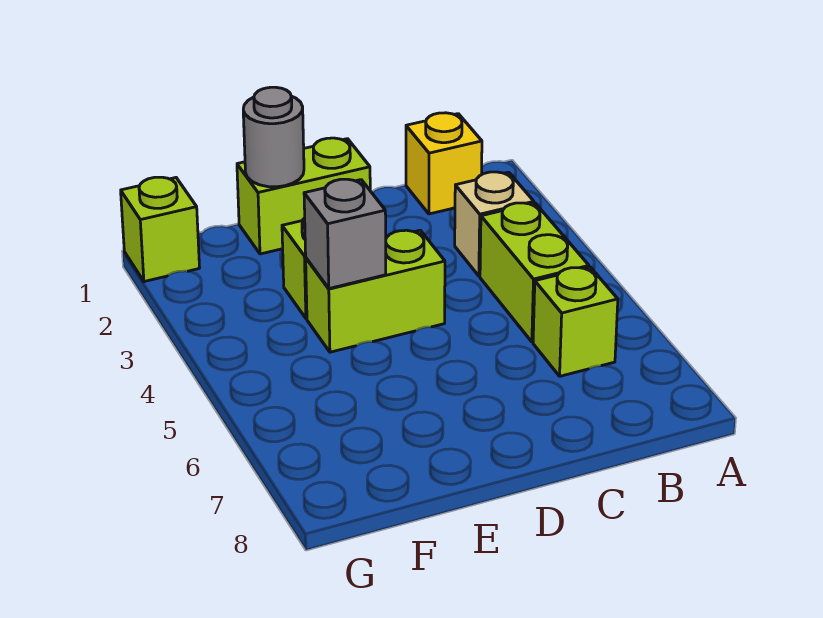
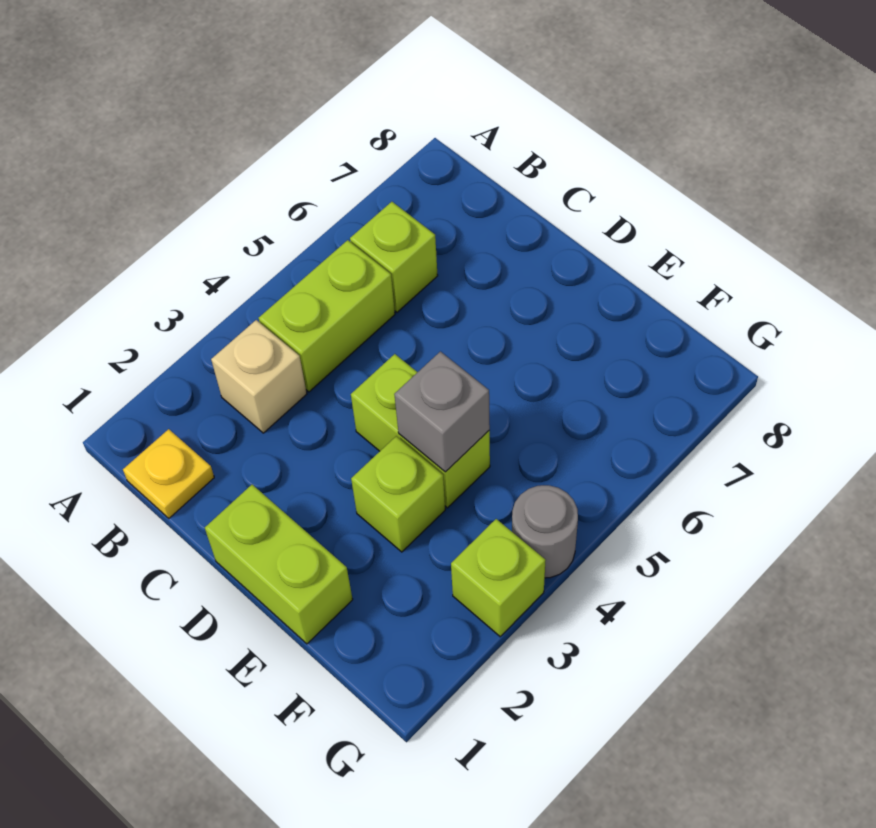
yellow 1x1 brick [406,113,482,214] -> yellow 1x1 plate [123,429,214,518]
grey 1x1 round brick [243,87,304,187] -> grey 1x1 round brick moved to [512,485,578,578]
lime 1x1 brick [121,177,200,282] -> lime 1x1 brick moved to [451,519,546,637]

